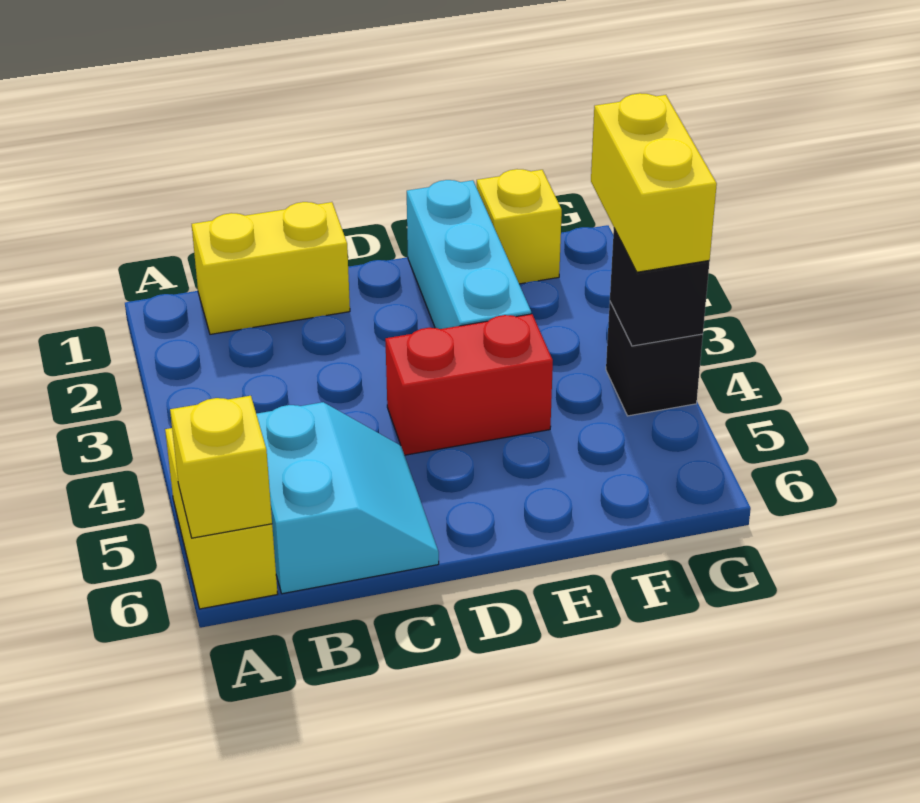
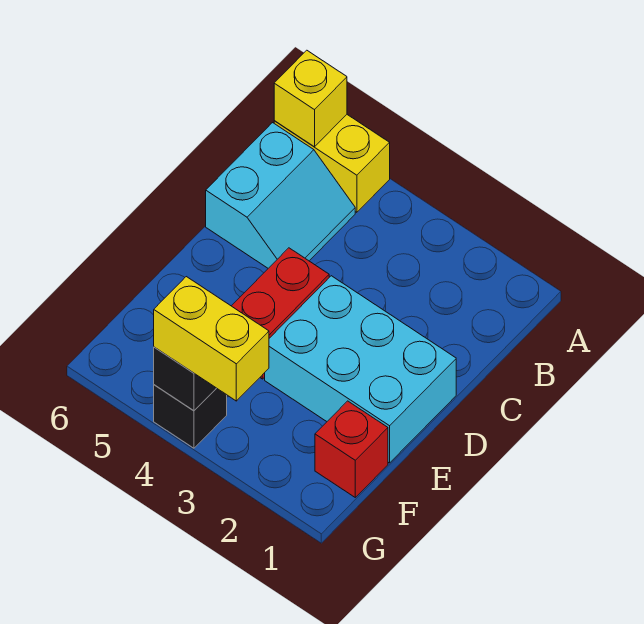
yellow 1x2 brick [192,202,350,334] -> none
cyan 2x2 slope [256,402,439,594] -> cyan 2x2 slope turned to [206,123,355,268]
cyan 1x3 brick [407,180,531,329] -> cyan 2x3 brick [265,276,456,463]
yellow 1x1 brick [477,169,562,284] -> red 1x1 brick [315,401,388,497]

